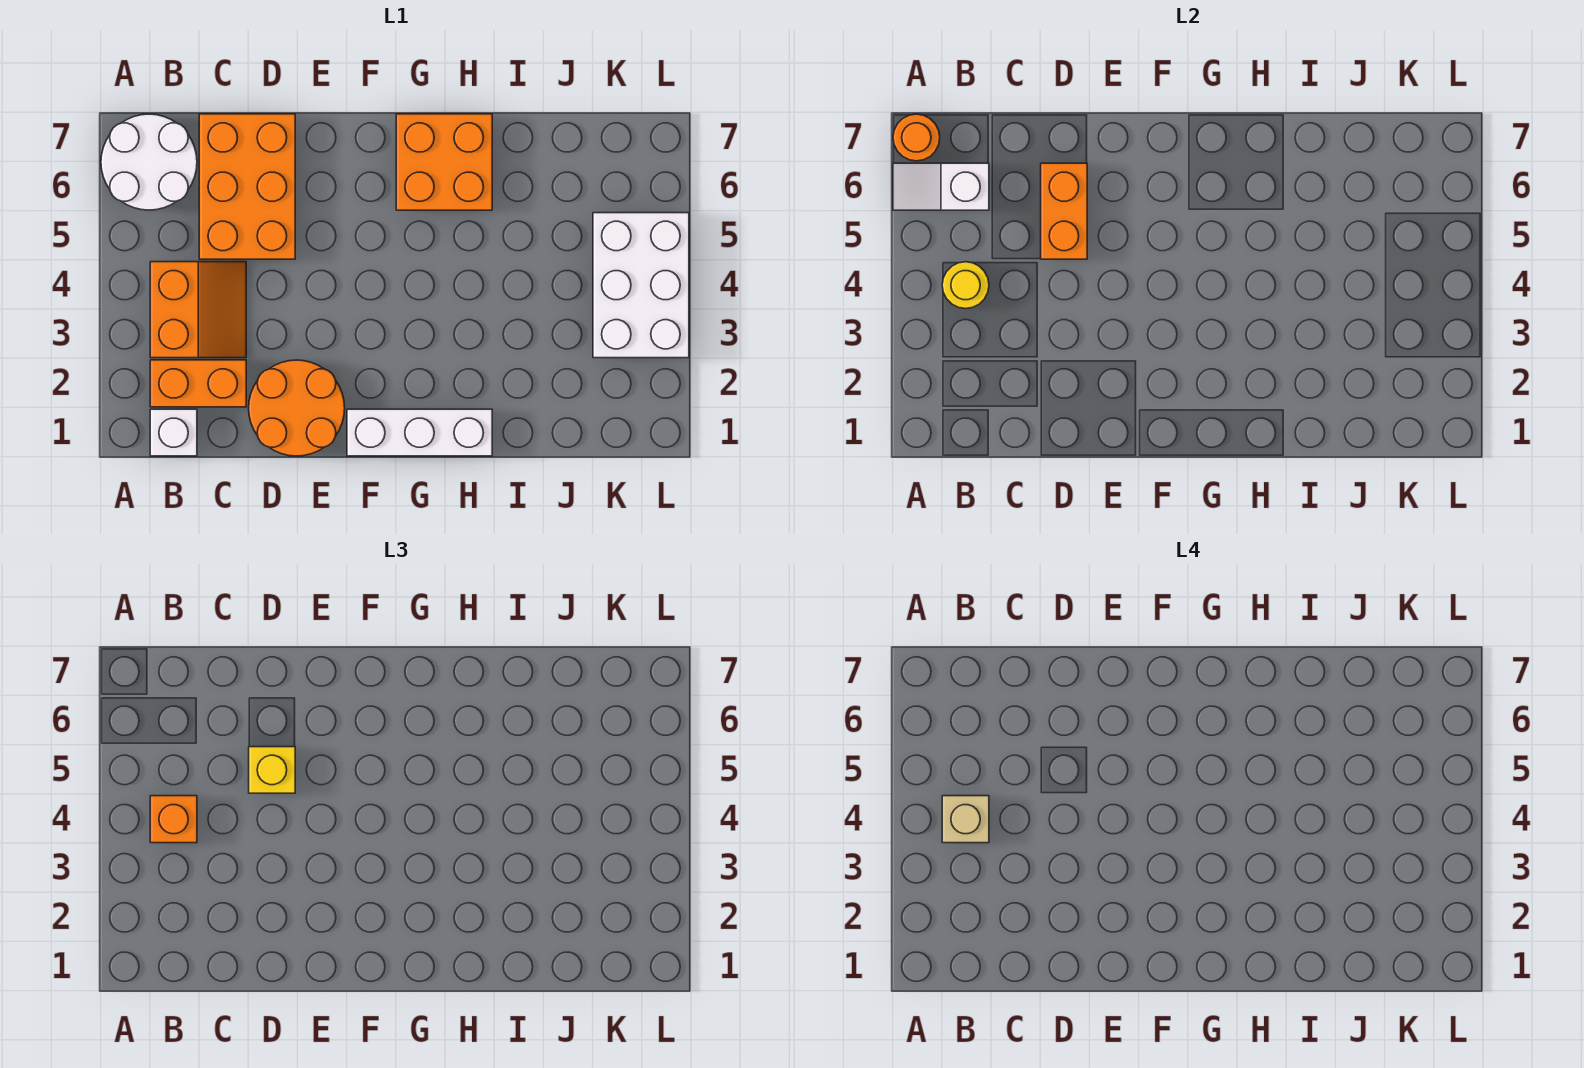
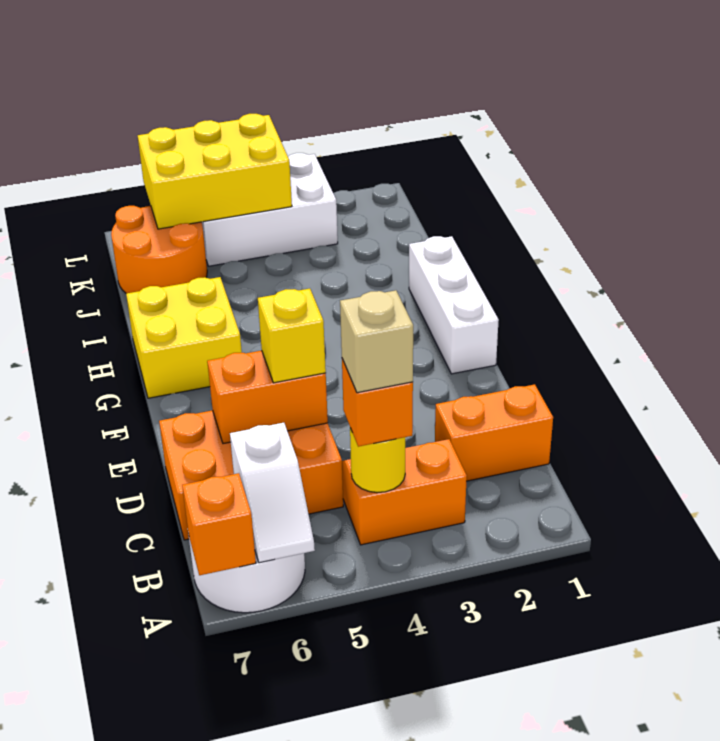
orange 1x1 round brick [893,114,940,161] -> orange 1x1 brick [182,473,256,575]
white 1x1 brick [150,409,197,456] -> none
orange 1x2 brick [150,360,246,407] -> orange 1x2 brick turned to [435,384,553,481]
orange 2x2 round brick [249,360,345,456] -> orange 2x2 round brick moved to [111,206,207,293]
orange 2x2 brick [396,114,492,210] -> yellow 2x2 brick [126,277,242,398]
none -> yellow 2x3 brick [138,114,292,229]

